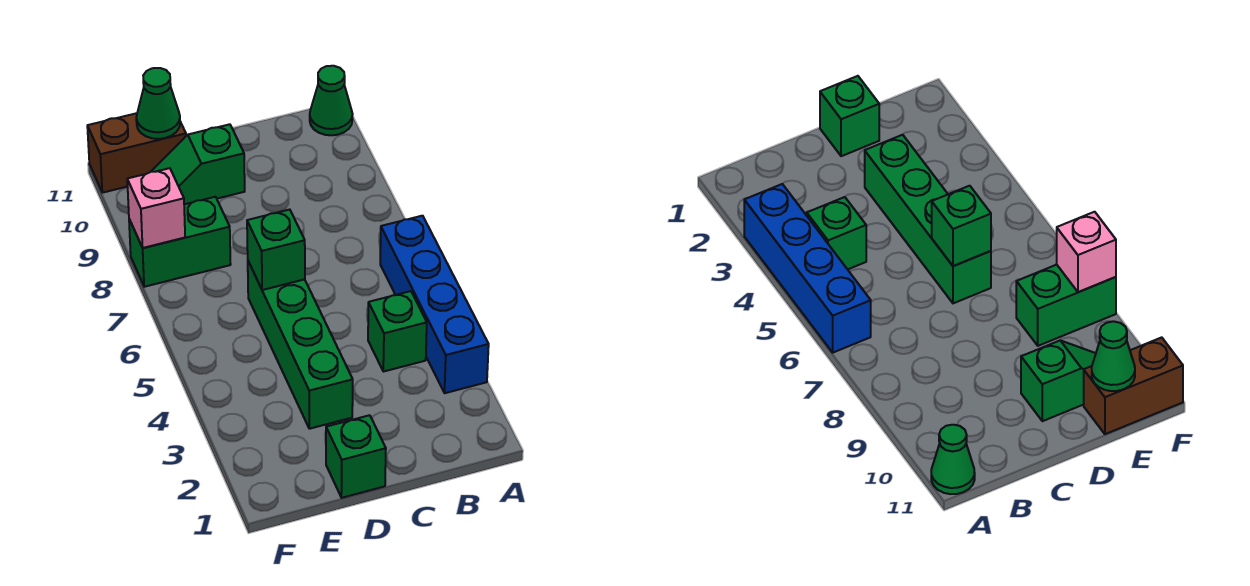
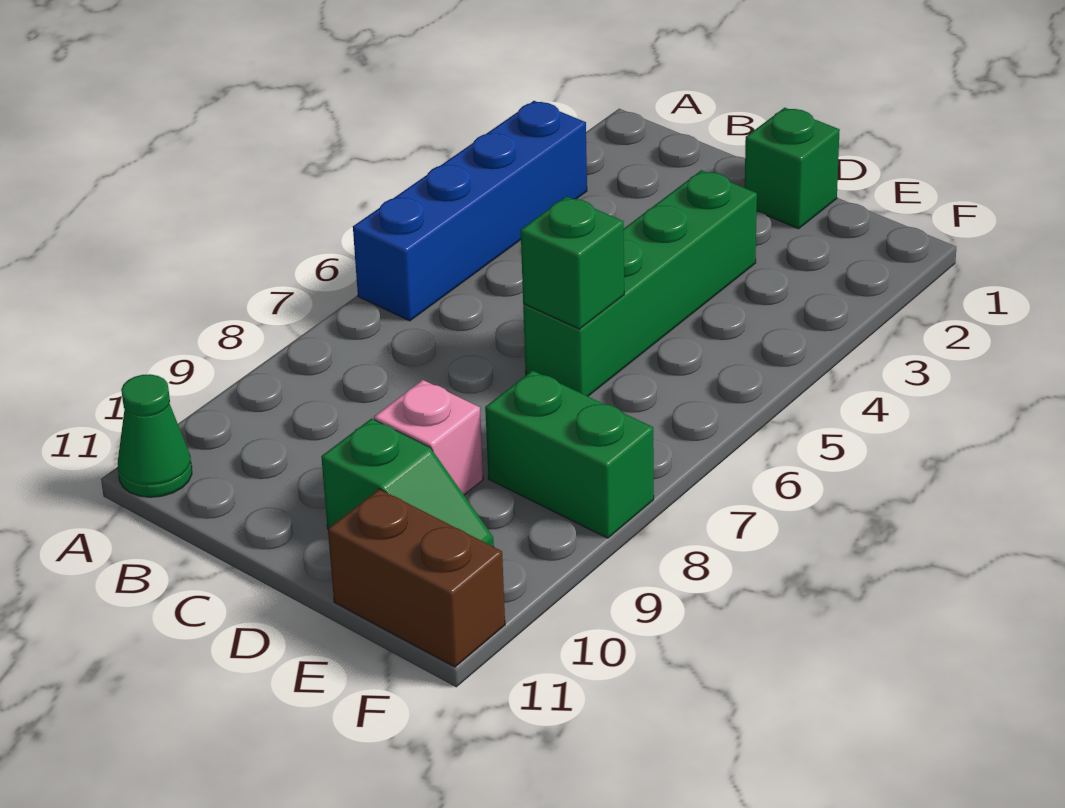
green 1x1 brick [368,291,427,372] -> none
green 1x1 cone [136,68,180,139] -> none
pink 1x1 brick [127,168,185,248] -> pink 1x1 brick moved to [374,380,483,495]

